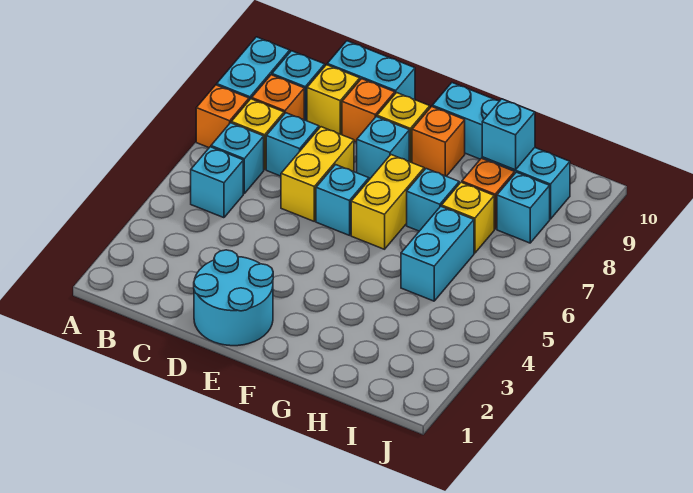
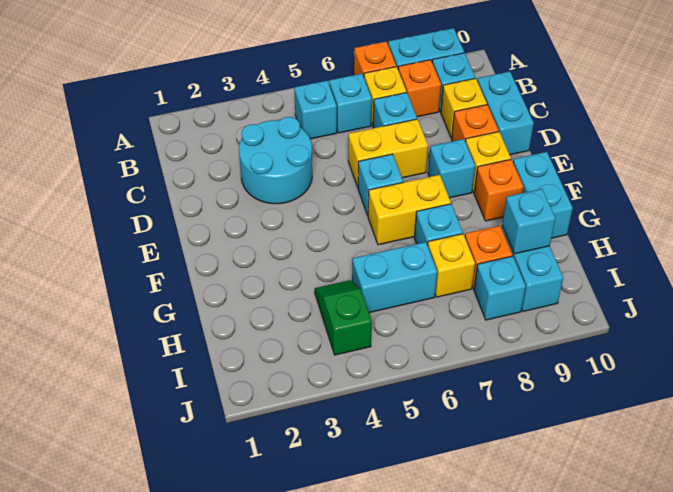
cyan 2x2 round brick [194,250,273,346] -> cyan 2x2 round brick moved to [239,117,312,204]
none -> green 1x2 slope [315,280,372,355]

